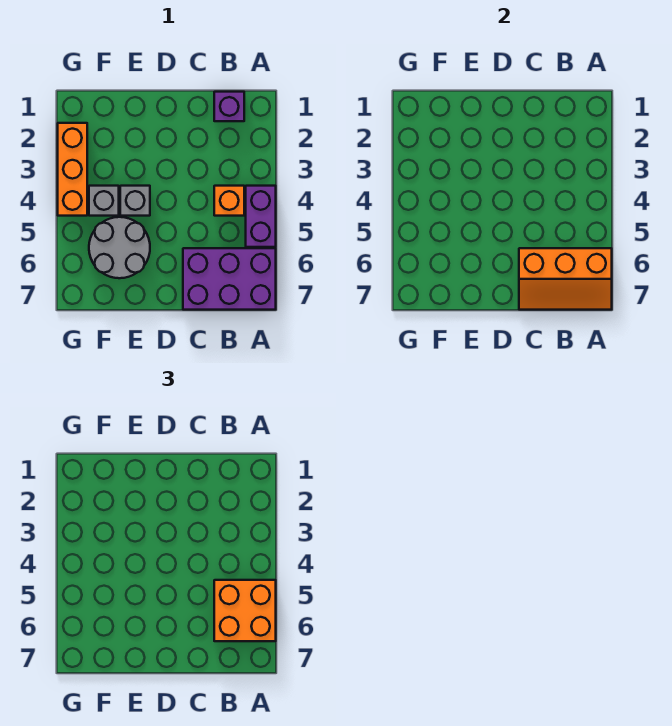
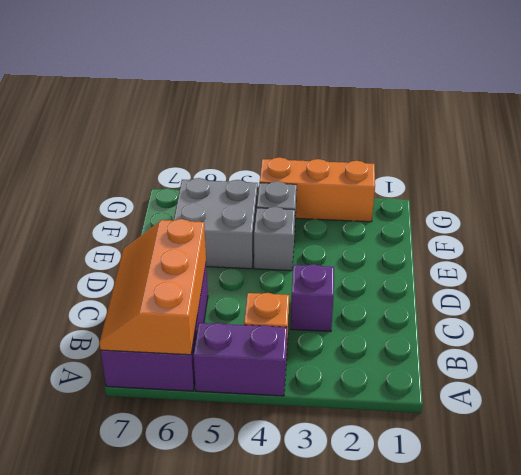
orange 2x2 brick [214,580,276,641] -> none
purple 1x1 brick [214,92,244,121] -> purple 1x1 brick moved to [291,264,334,332]
grey 2x2 round brick [89,217,150,278] -> grey 2x2 brick [174,178,258,269]

